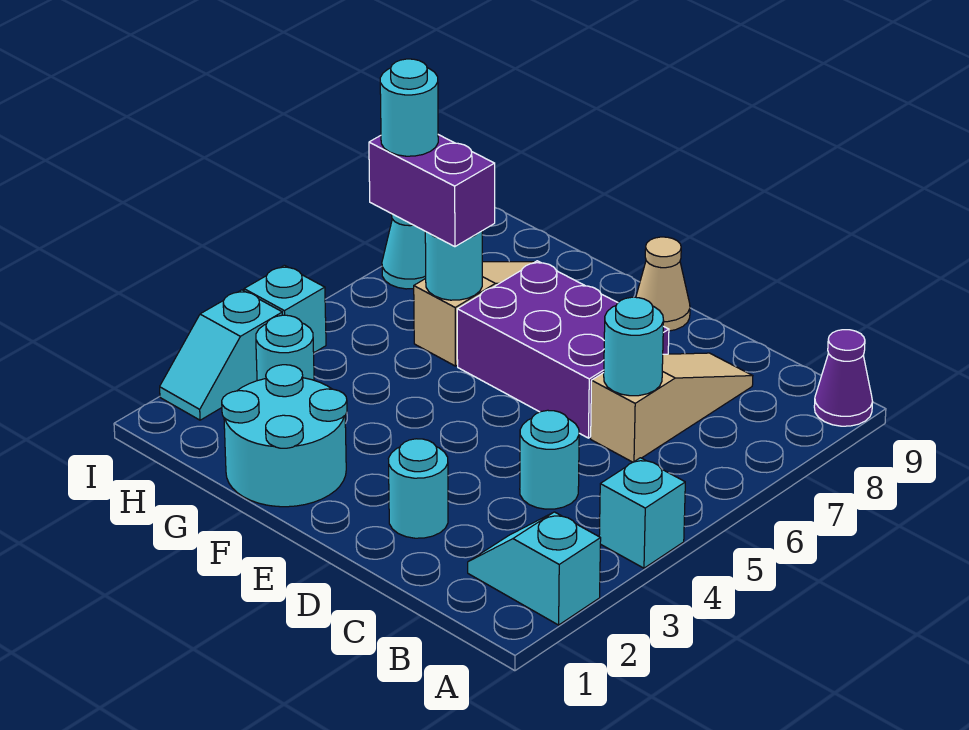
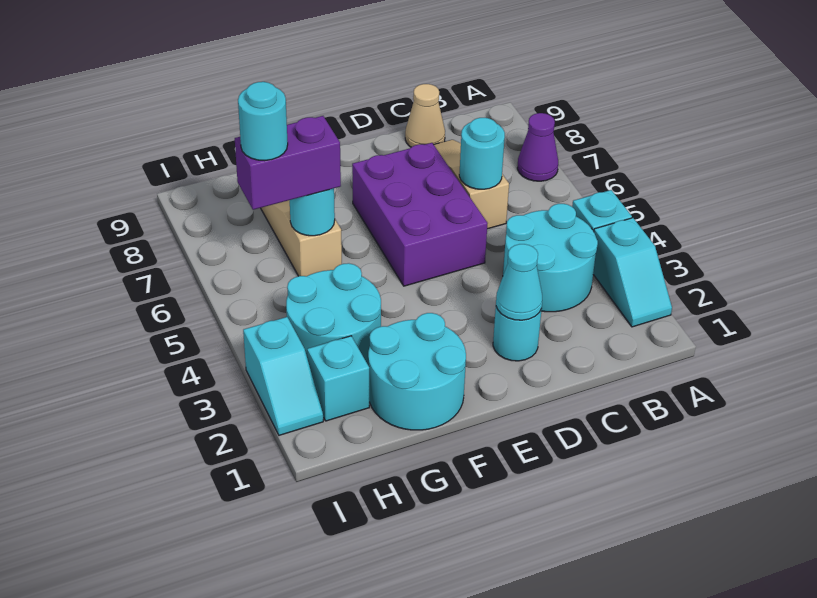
cyan 1x2 slope [468,512,601,625] -> cyan 1x2 slope turned to [593,218,672,327]
purple 1x1 cone [814,330,873,426] -> purple 1x1 cone moved to [517,113,558,181]
cyan 1x1 round brick [520,410,579,509] -> cyan 2x2 round brick [503,204,598,312]
purple 2x3 brick [457,261,669,438] -> purple 2x3 brick turned to [352,143,488,286]
tan 1x1 cone [636,237,690,331] -> tan 1x1 cone moved to [405,84,445,147]
cyan 1x1 round brick [256,315,314,381] -> cyan 2x2 round brick [286,263,381,364]
cyan 1x1 brick [244,265,326,353] -> cyan 1x1 brick moved to [307,336,369,421]
cyan 1x1 cone [382,214,426,289] -> cyan 1x1 cone moved to [496,244,542,320]

